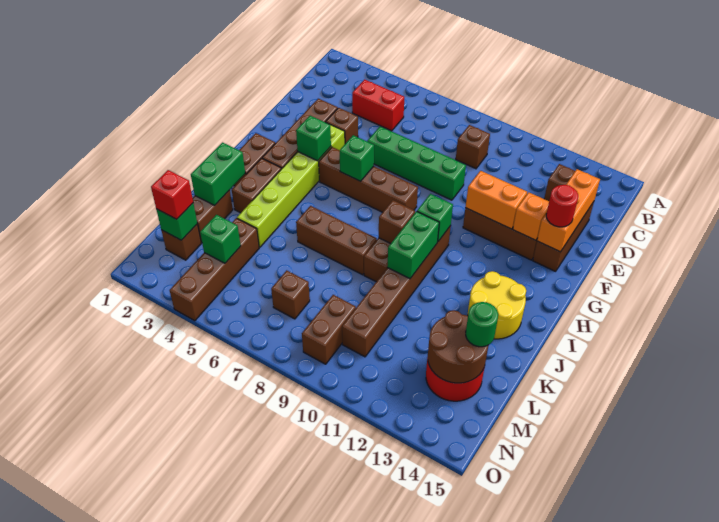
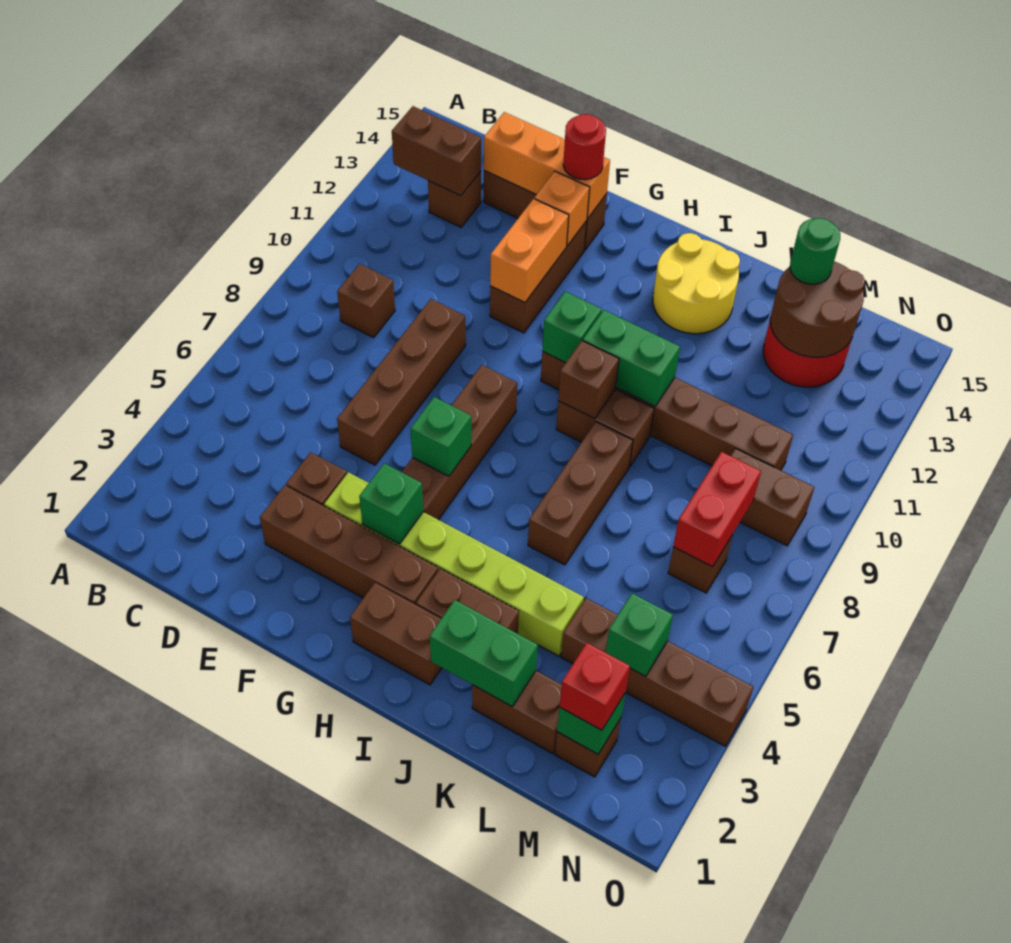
none -> brown 1x2 brick [392,106,481,196]
red 1x2 brick [352,79,404,131] -> red 1x2 brick moved to [673,452,761,567]
green 1x4 brick [367,126,466,200] -> brown 1x4 brick [337,299,466,465]

